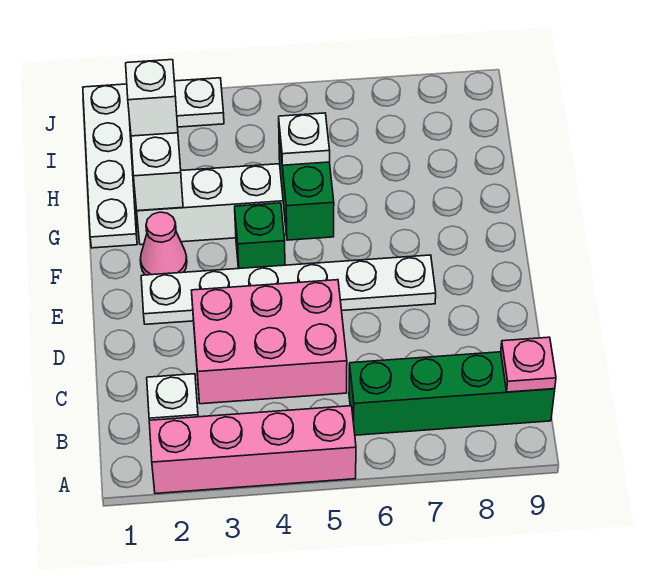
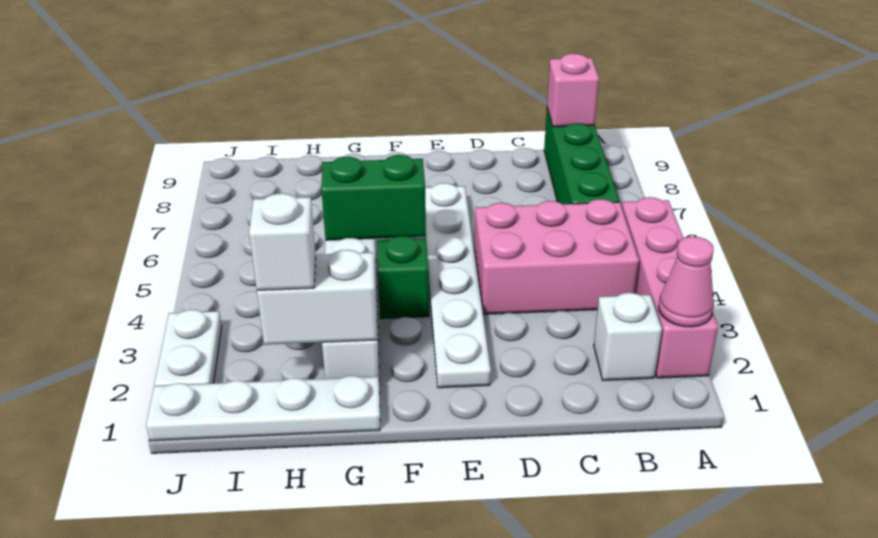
pink 1x1 plate [501,337,556,392] -> pink 1x1 brick [547,54,599,127]
pink 2x3 brick [192,280,347,404] -> pink 2x3 brick turned to [474,199,639,314]
pink 1x1 cone [140,212,187,275] -> pink 1x1 cone moved to [659,237,714,327]
white 1x1 plate [279,113,330,165] -> none

